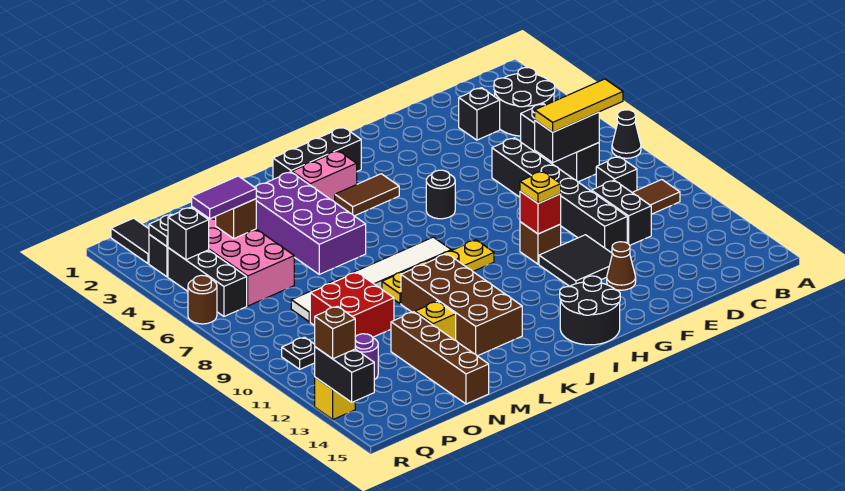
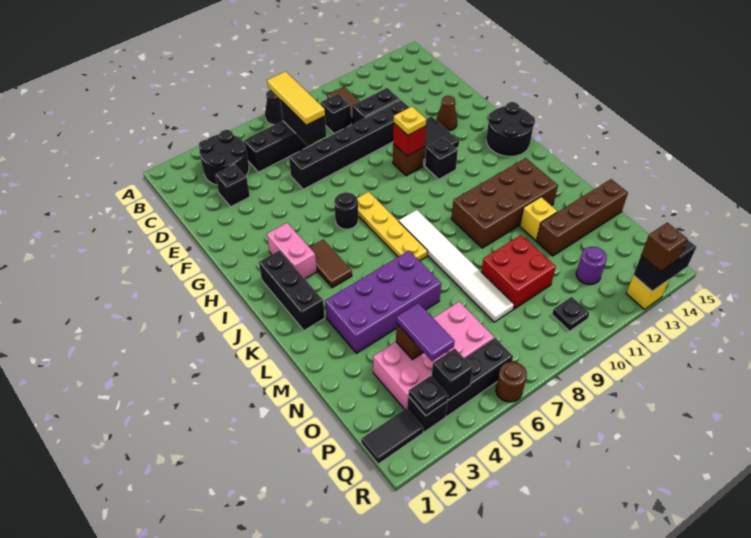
none -> black 1x1 brick [425,138,458,179]
yellow 1x4 plate [382,240,494,304] -> yellow 1x4 plate moved to [357,192,428,261]
pink 1x2 brick [292,151,357,202] -> pink 1x2 brick moved to [267,223,317,279]

